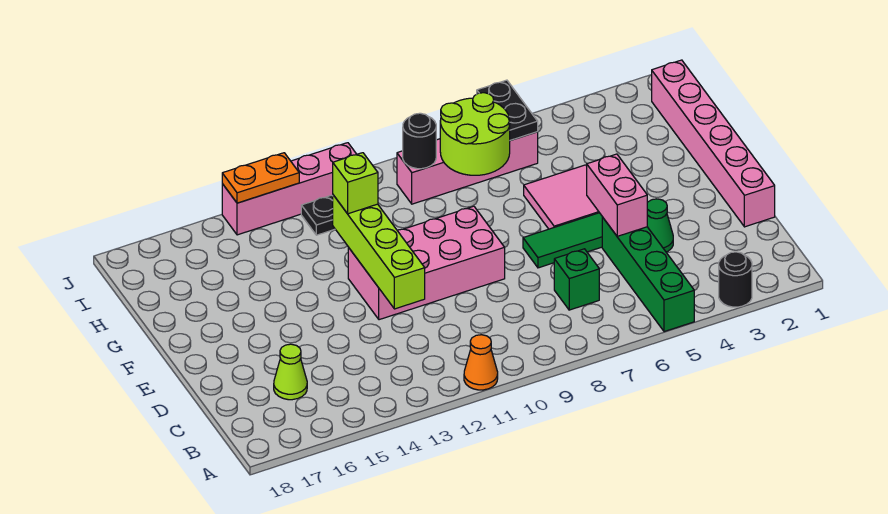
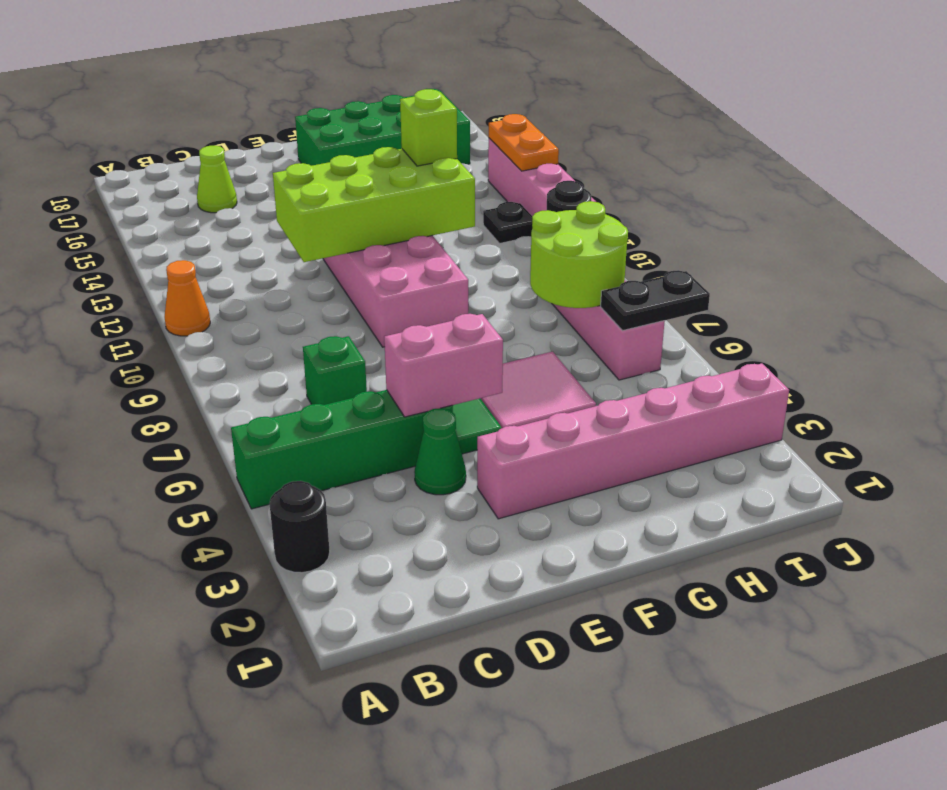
pink 1x6 brick [652,60,775,227] -> pink 1x6 brick moved to [477,363,789,519]
lime 1x4 brick [333,195,425,309] -> lime 2x4 brick [273,147,475,262]
none -> green 2x4 brick [295,89,470,166]

